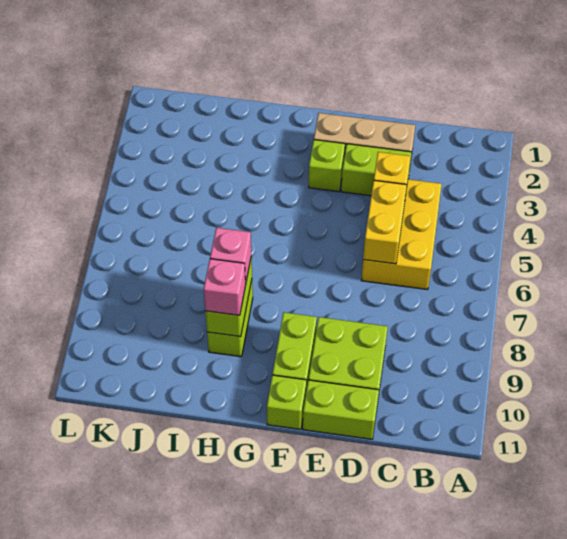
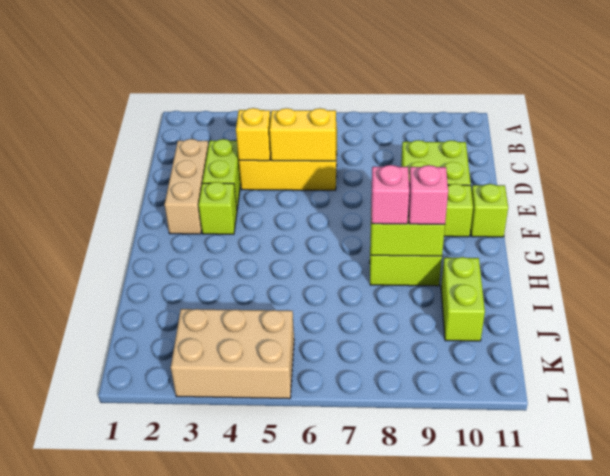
lime 1x2 brick [303,380,379,439] -> lime 1x2 brick moved to [441,257,485,341]
none -> tan 2x3 brick [171,309,294,399]

